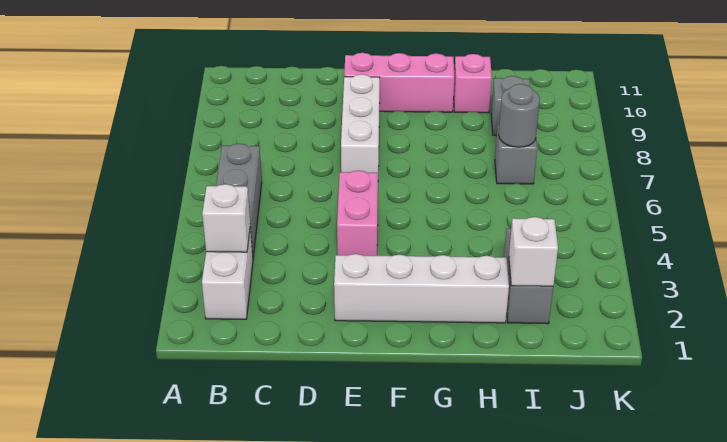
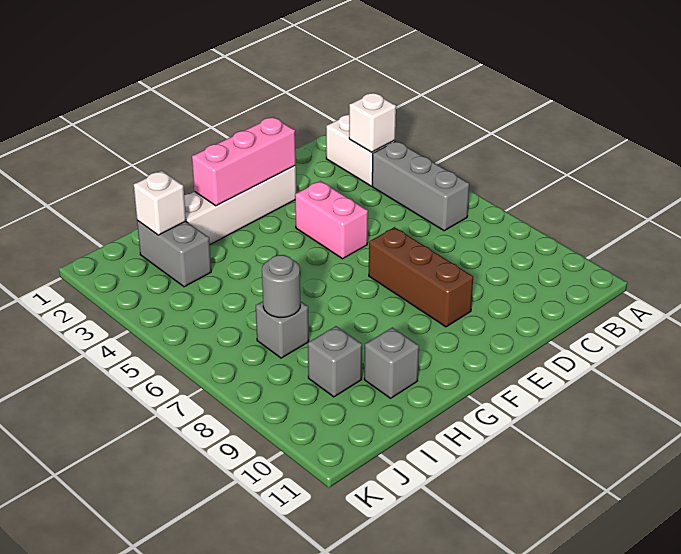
white 1x3 brick [341,74,380,173] -> brown 1x3 brick [369,227,473,327]
pink 1x3 brick [344,53,454,112] -> pink 1x3 brick moved to [192,117,296,206]
pink 1x1 brick [454,54,492,113] -> grey 1x1 brick [364,327,419,398]

